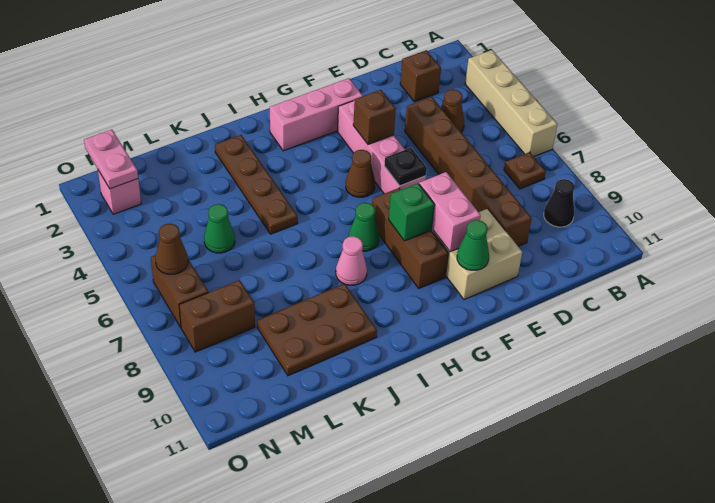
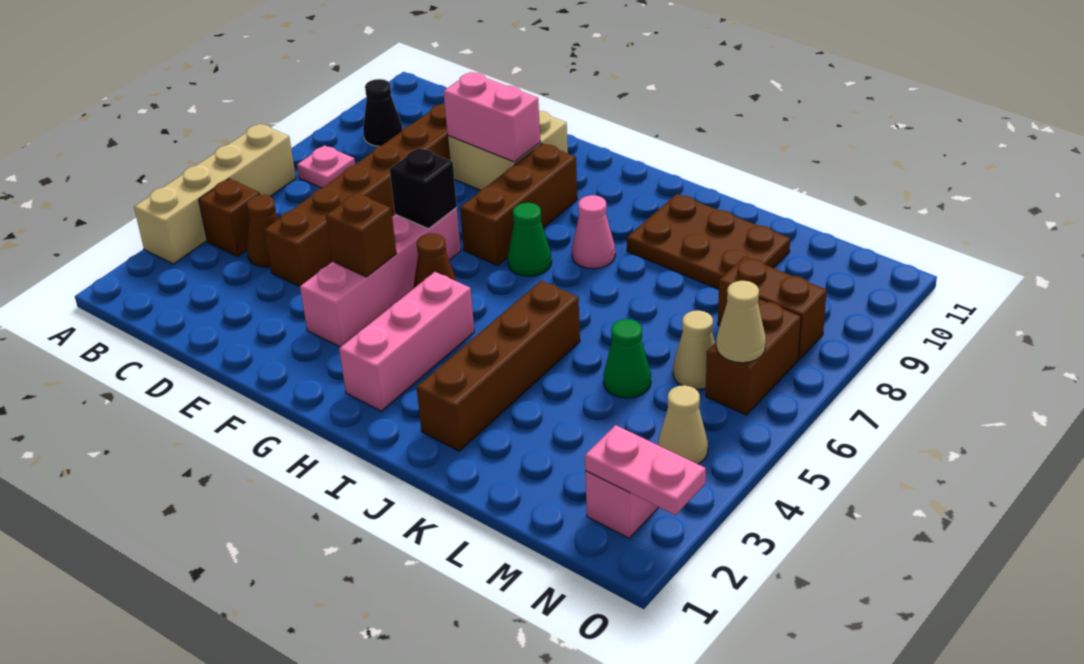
brown 1x1 plate [504,152,546,189] -> pink 1x1 plate [297,146,355,188]
brown 1x1 brick [400,50,441,102] -> brown 1x1 brick moved to [199,179,260,257]
pink 1x3 brick [270,78,363,151] -> pink 1x3 brick turned to [339,272,474,411]
black 1x1 plate [384,148,427,186] -> black 1x1 brick [390,148,457,229]
pink 1x2 brick [419,172,481,252] -> pink 1x2 brick turned to [444,72,540,162]
green 1x1 cone [457,220,489,270] -> none
green 1x1 brick [389,183,434,241] -> none
brown 1x4 plate [215,135,298,234] -> brown 1x4 brick [416,281,580,451]
none -> tan 1x1 cone [673,310,715,389]
pink 1x2 plate [84,130,138,189] -> pink 1x2 plate turned to [585,425,706,515]
none -> tan 1x1 cone [658,385,708,464]
brown 1x1 cone [155,224,188,274] -> tan 1x1 cone [716,281,766,363]

